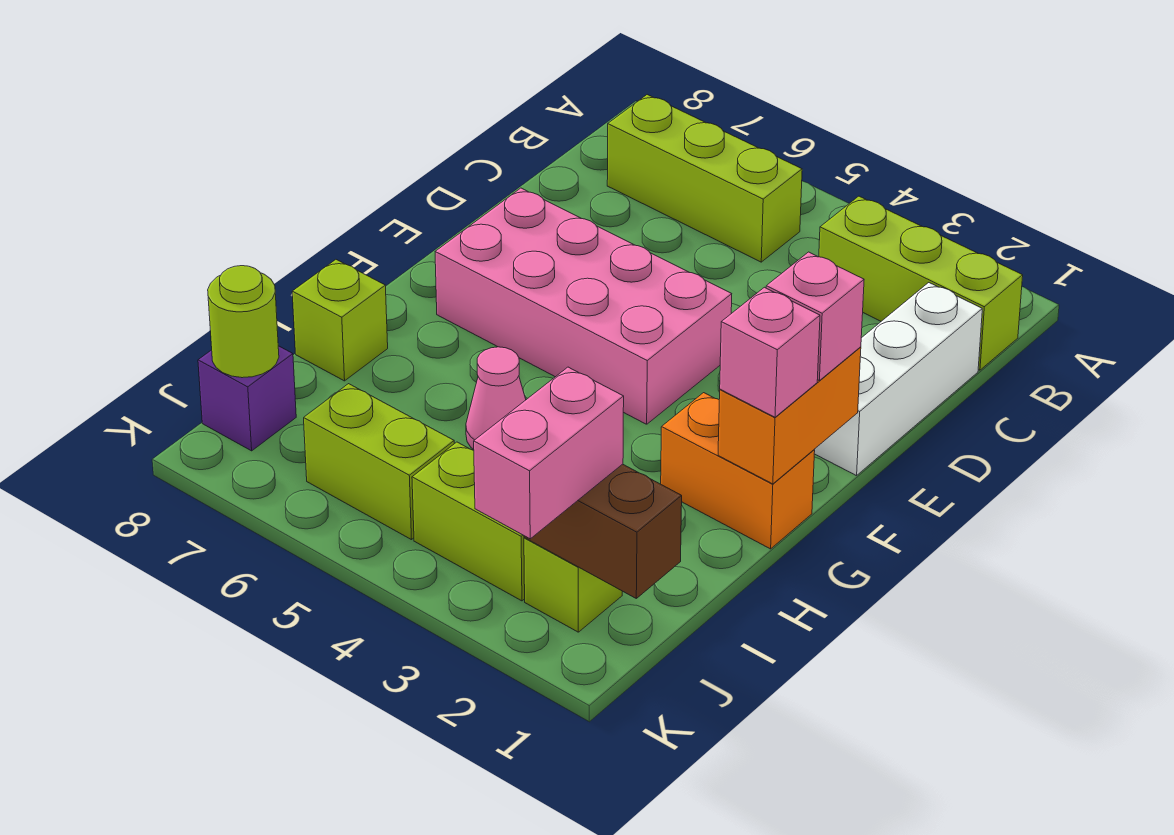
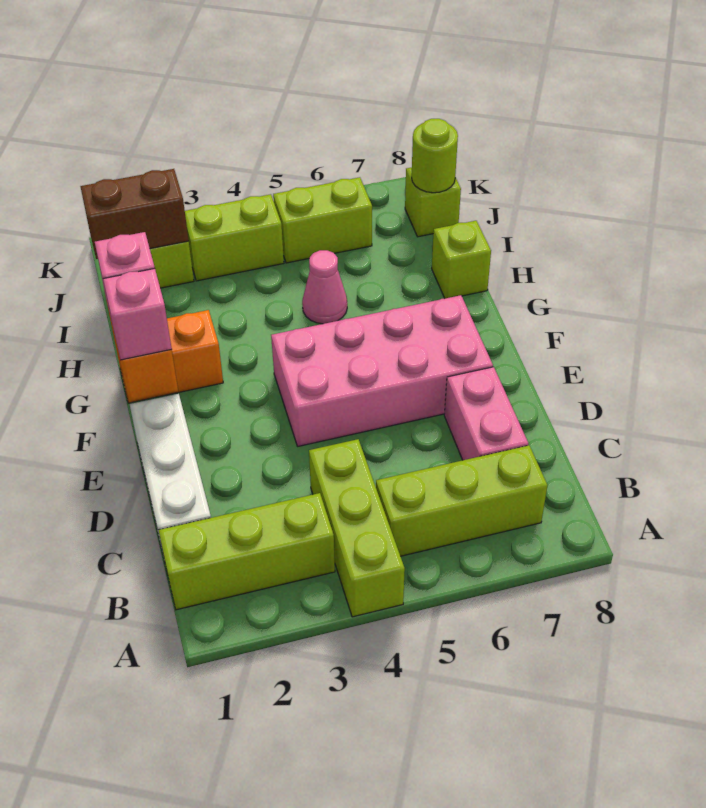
none -> lime 1x3 brick [309,439,405,617]
pink 1x2 brick [474,367,624,539] -> pink 1x2 brick moved to [444,367,528,460]
purple 1x1 brick [198,346,296,451] -> lime 1x1 brick [405,168,461,237]

